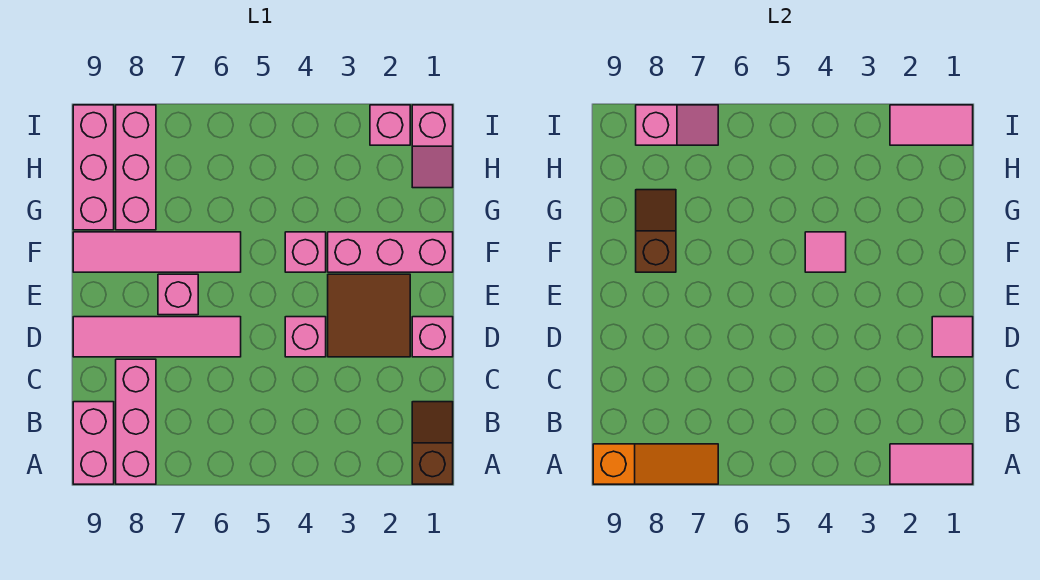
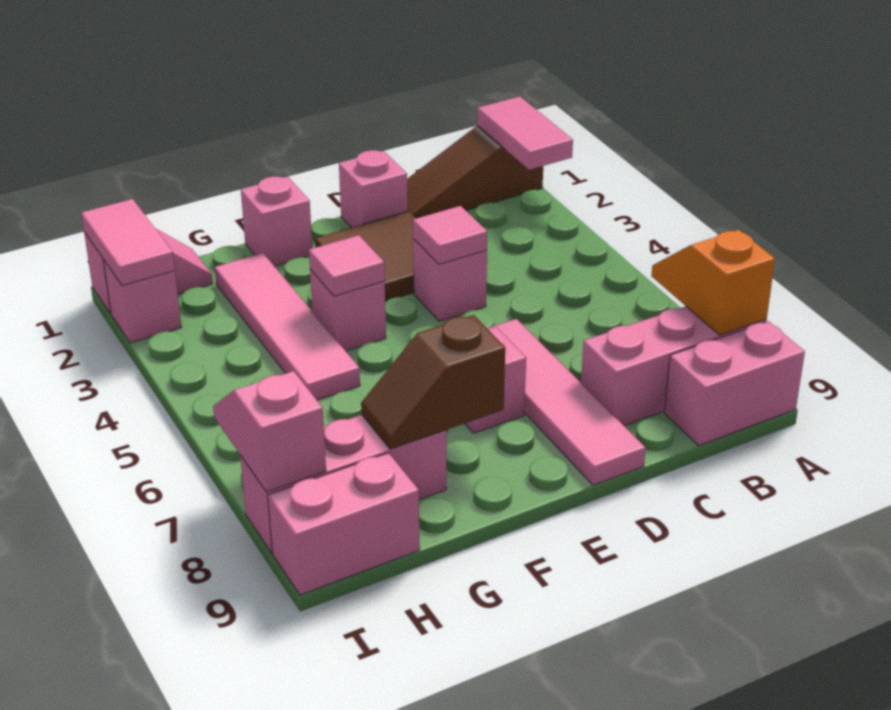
brown 1x2 slope [412,402,453,484] -> brown 1x3 slope [407,126,543,218]
orange 1x3 slope [593,444,718,484] -> orange 1x2 slope [651,230,775,335]
pink 1x1 tile [932,317,973,357] -> pink 1x1 tile moved to [413,206,487,264]
pink 1x3 brick [328,232,453,272] -> pink 1x1 brick [241,177,312,266]
pink 1x4 tile [73,232,241,272] -> pink 1x4 tile moved to [215,253,360,400]
pink 1x3 brick [73,105,114,230] -> pink 1x2 brick [268,453,420,595]

